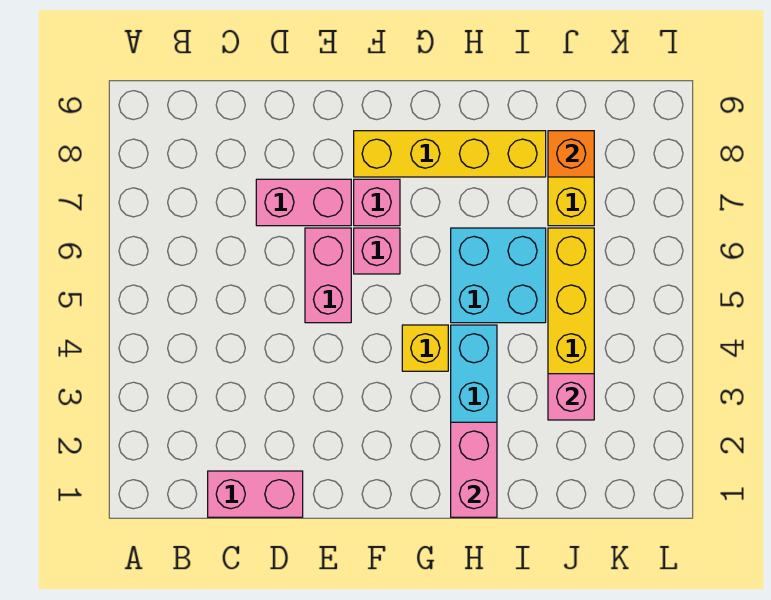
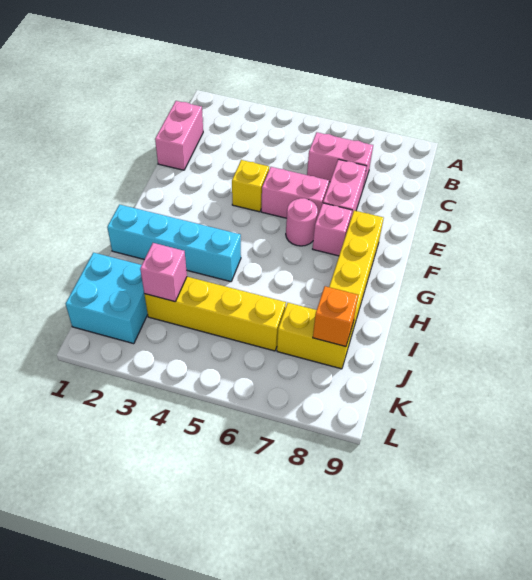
pink 1x1 brick [354,228,400,274] -> pink 1x1 round brick [286,198,318,246]
yellow 1x1 brick [402,325,448,371] -> yellow 1x1 brick moved to [232,160,269,212]
pink 1x2 brick [451,422,497,517] -> pink 1x2 brick moved to [307,132,373,188]
cyan 2x2 brick [451,228,546,323] -> cyan 2x2 brick moved to [66,253,148,344]

